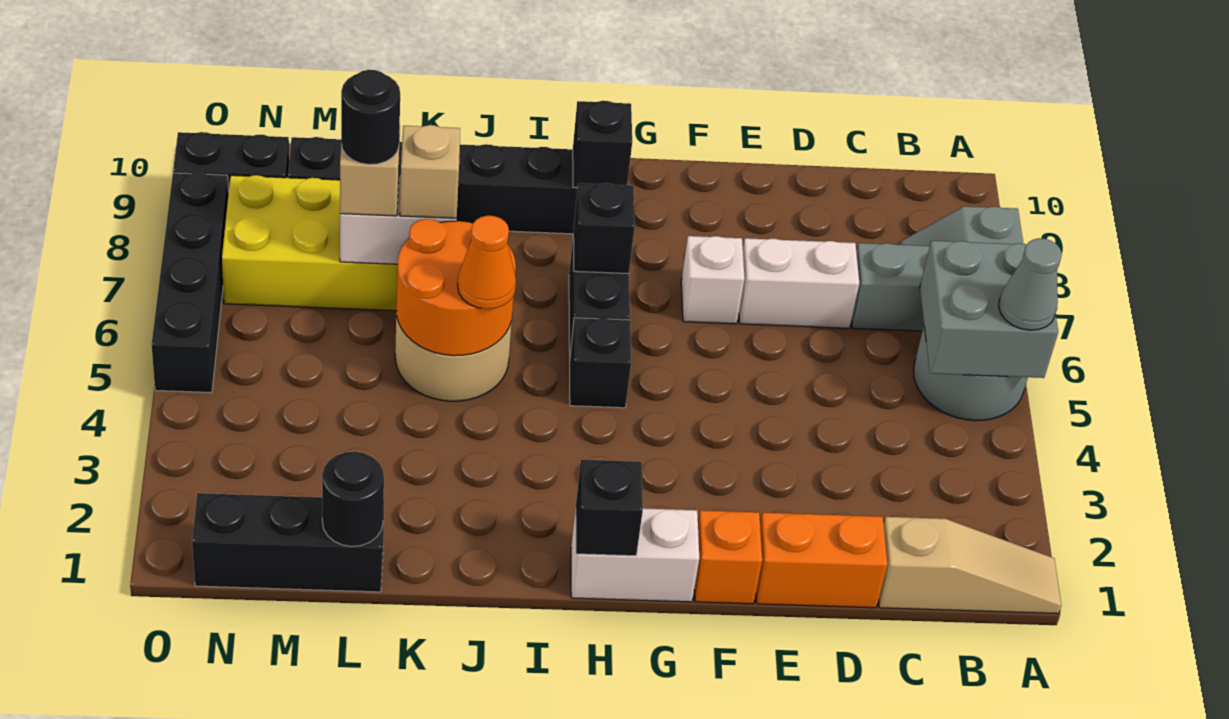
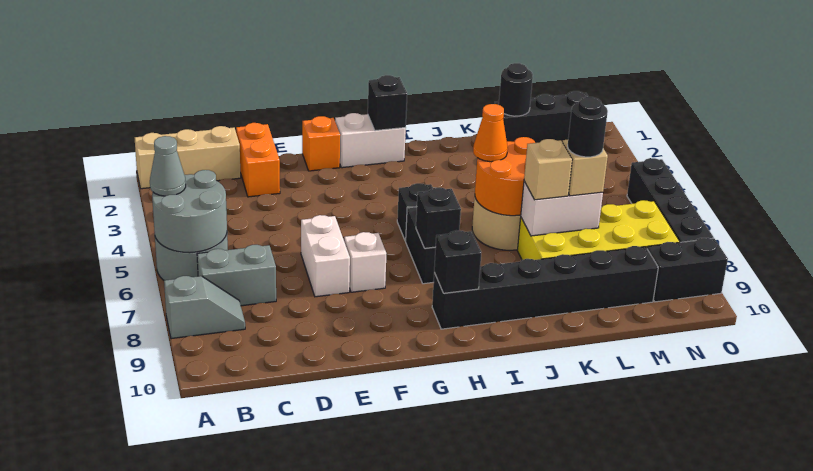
tan 1x3 slope [878,517,1062,614] -> tan 1x3 brick [135,126,241,189]
grey 2x2 brick [920,241,1058,378] -> grey 2x2 round brick [152,170,227,253]
orange 1x2 brick [756,513,888,608] -> orange 1x2 brick turned to [236,123,280,197]
white 1x2 brick [739,238,859,328] -> white 1x2 brick turned to [301,215,350,297]

